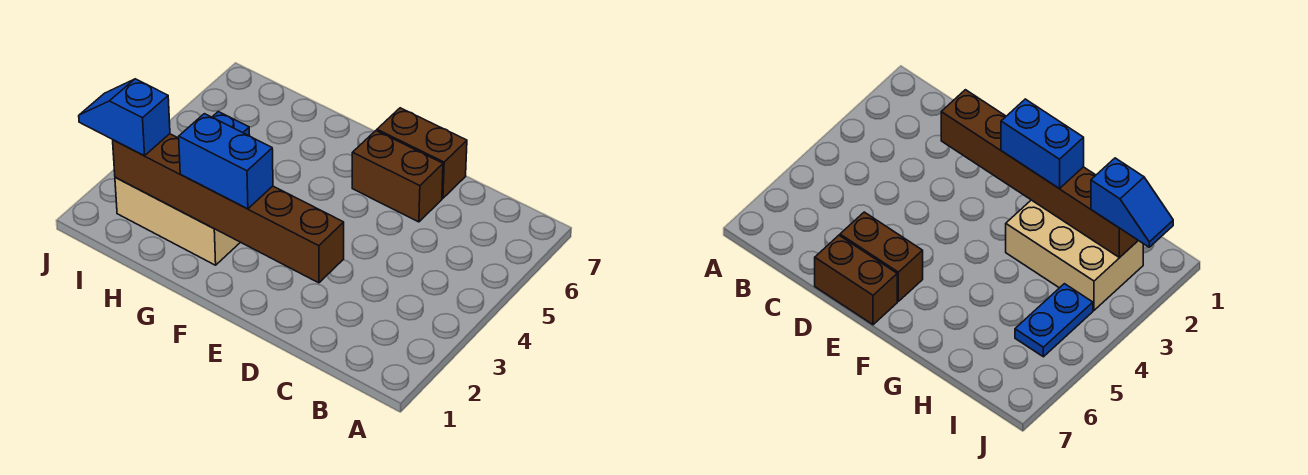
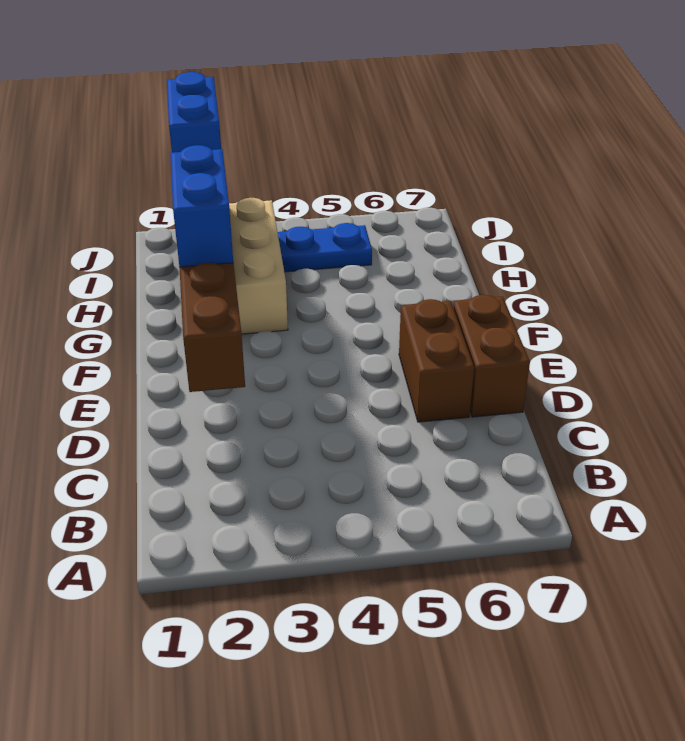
blue 1x2 slope [79,79,170,156] -> blue 1x2 brick [167,72,221,153]

